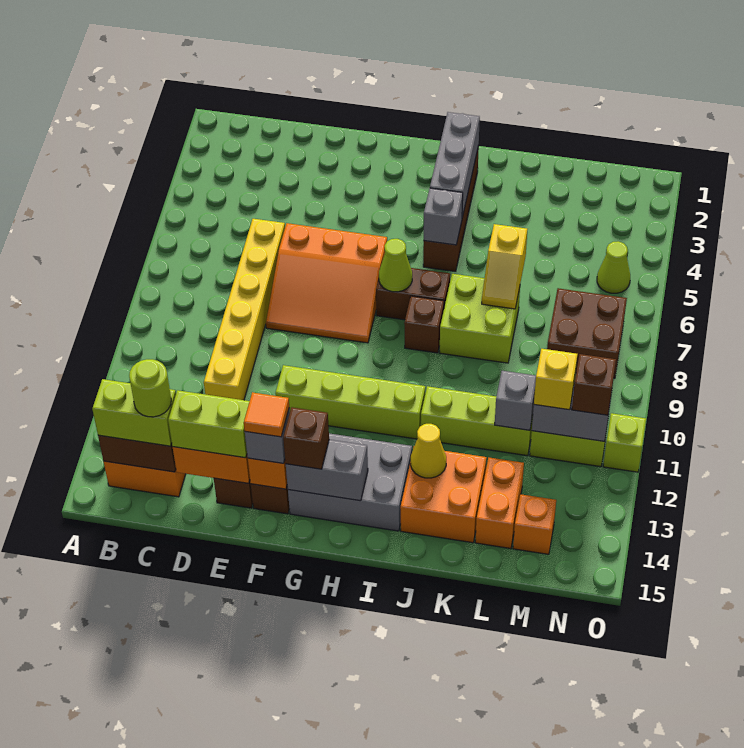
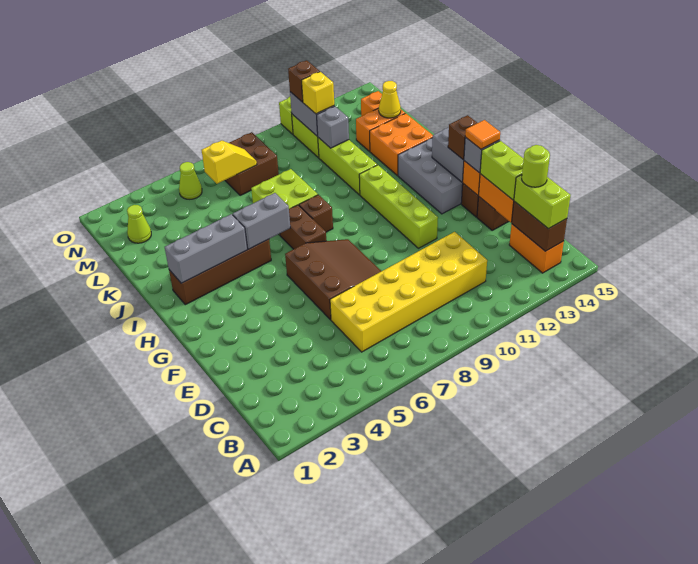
yellow 1x6 brick [204,219,285,400] -> yellow 2x6 brick [330,232,487,352]
orange 3x3 slope [266,223,387,343] -> brown 3x3 slope [285,239,381,320]
lime 1x1 cone [379,239,412,292] -> lime 1x1 cone moved to [127,205,151,243]
grey 1x1 brick [424,188,463,245] -> grey 1x2 brick [233,193,290,249]
yellow 1x1 cone [411,424,446,478] -> yellow 1x1 cone moved to [379,81,401,118]
yellow 1x2 slope [482,224,527,309] -> yellow 1x2 slope moved to [202,140,257,184]

